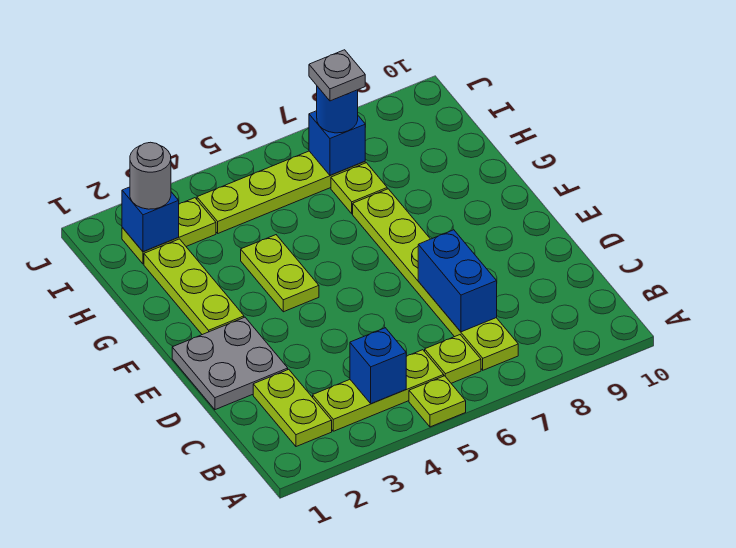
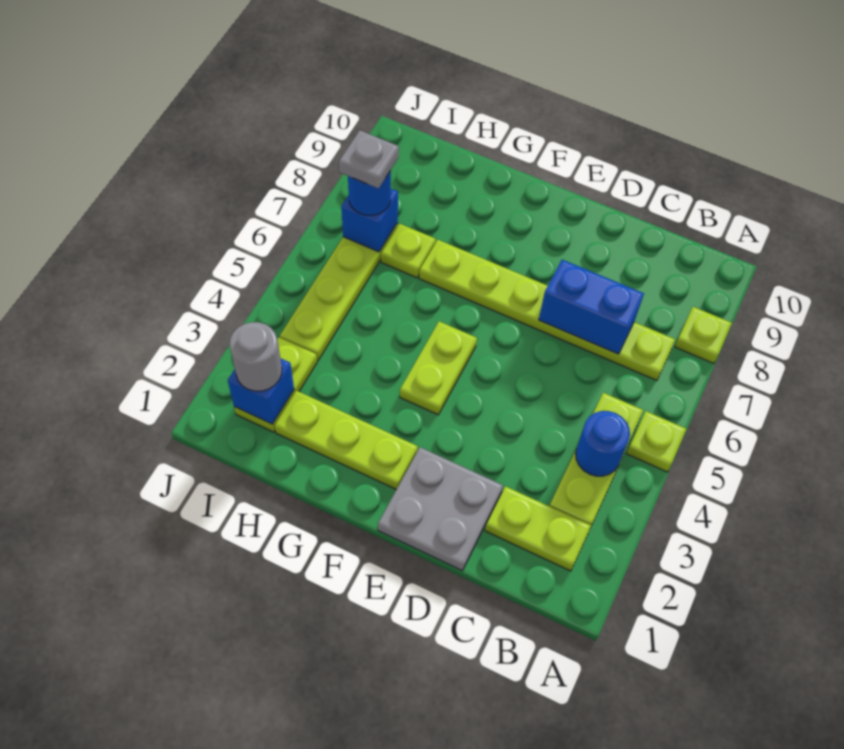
blue 1x1 brick [350,328,406,404] -> blue 1x1 round brick [576,411,630,476]
lime 1x1 plate [425,335,481,383] -> lime 1x1 plate moved to [675,307,732,363]
lime 1x2 plate [241,235,319,312] -> lime 1x2 plate turned to [400,321,477,415]

